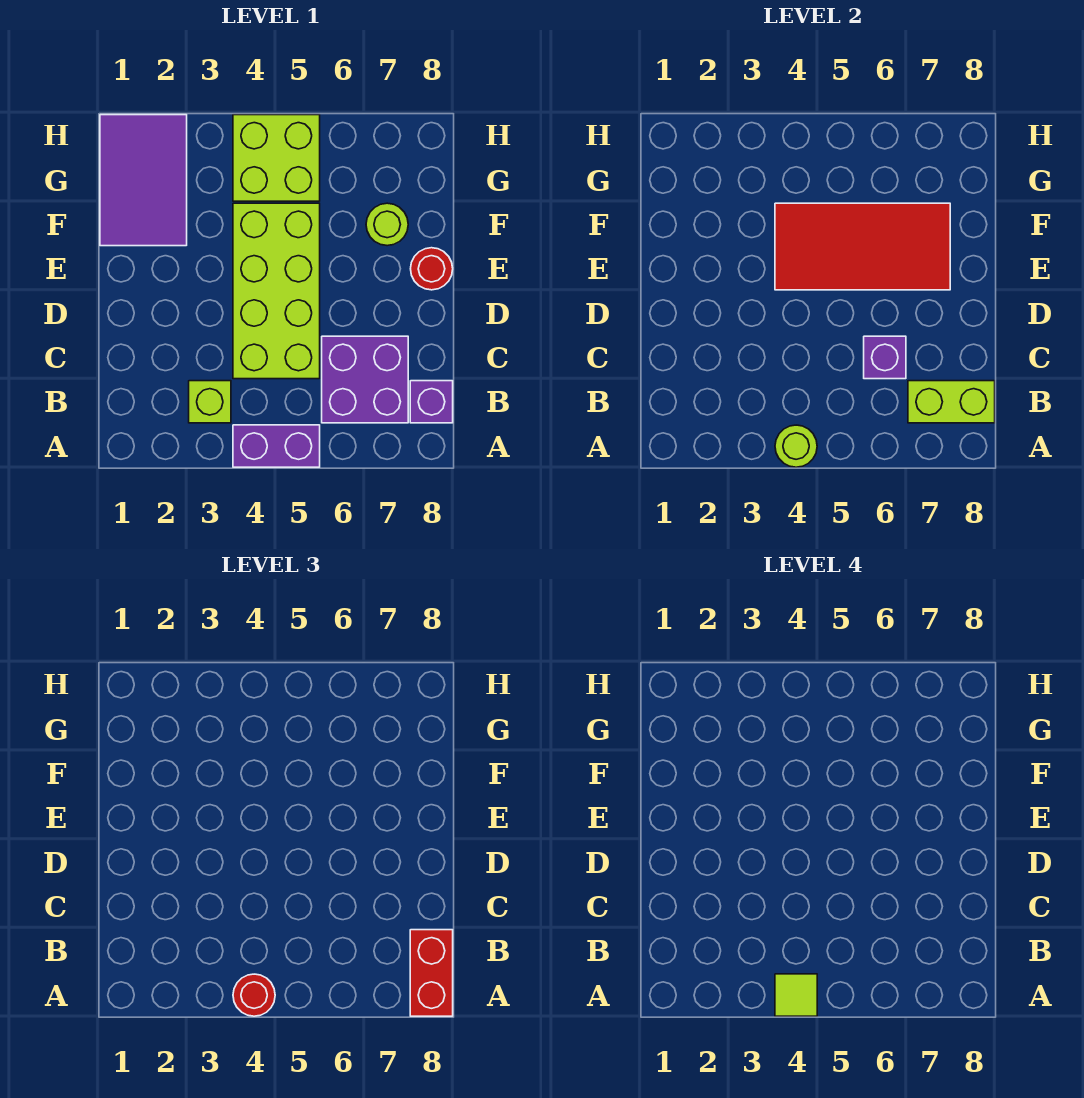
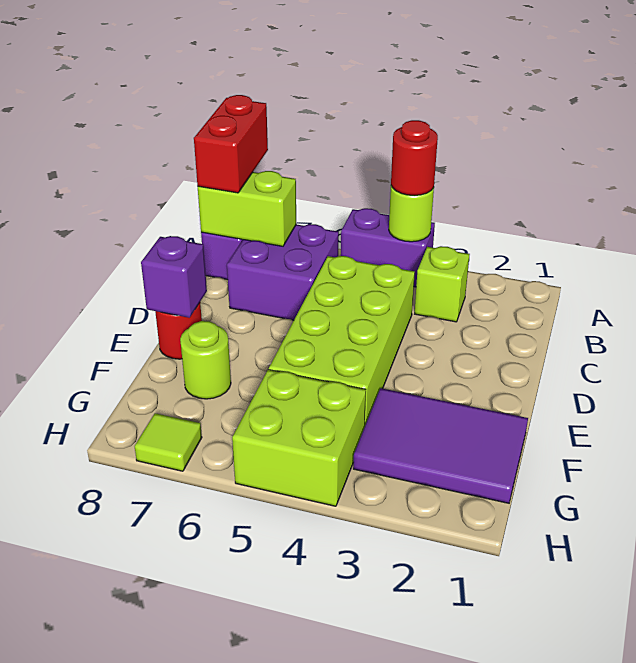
lime 1x1 tile [775,974,817,1016] -> lime 1x1 tile moved to [135,413,202,471]
purple 1x1 brick [864,336,906,379] -> purple 1x1 brick moved to [141,236,207,318]
red 2x4 tile [775,203,950,290] -> none
purple 2x3 tile [100,115,187,246] -> purple 2x3 tile turned to [353,388,528,503]

